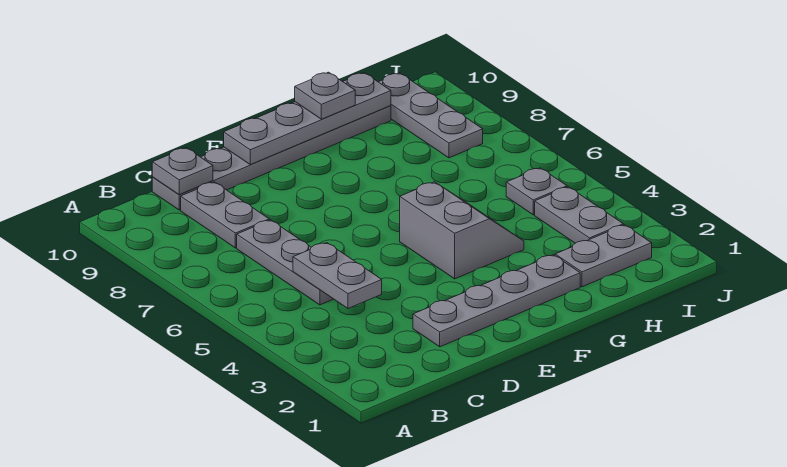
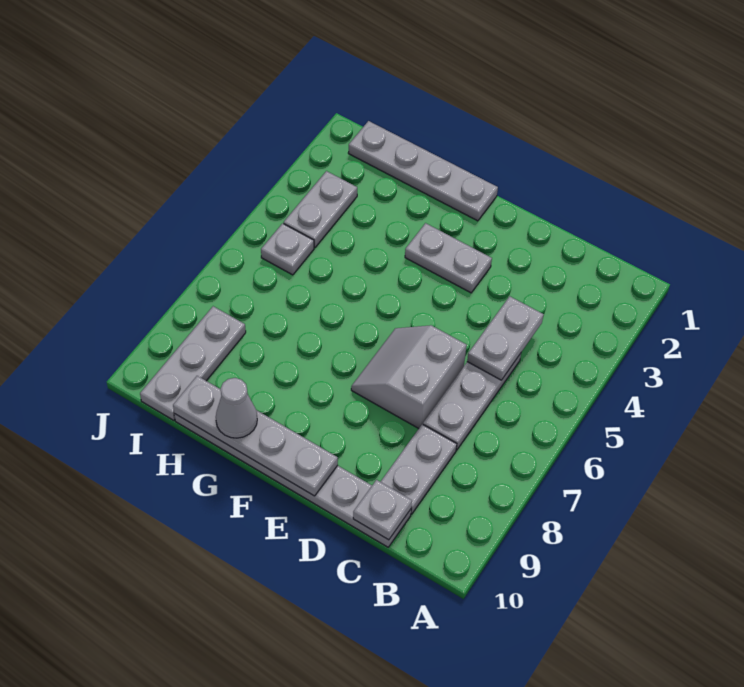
grey 1x4 plate [413,255,580,347] -> grey 1x4 plate moved to [348,121,498,221]
grey 2x2 slope [400,182,524,279] -> grey 2x2 slope moved to [351,325,467,429]
grey 1x1 plate [295,72,355,119] -> grey 1x1 cone [216,378,257,438]
grey 1x2 plate [555,225,652,287] -> grey 1x2 plate moved to [405,223,492,293]

